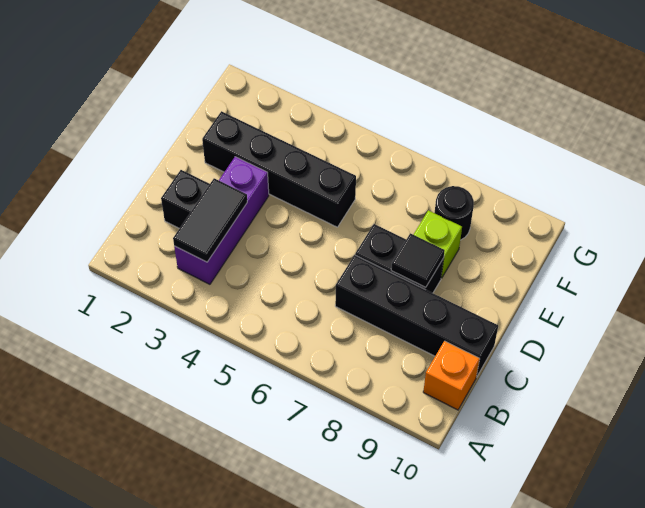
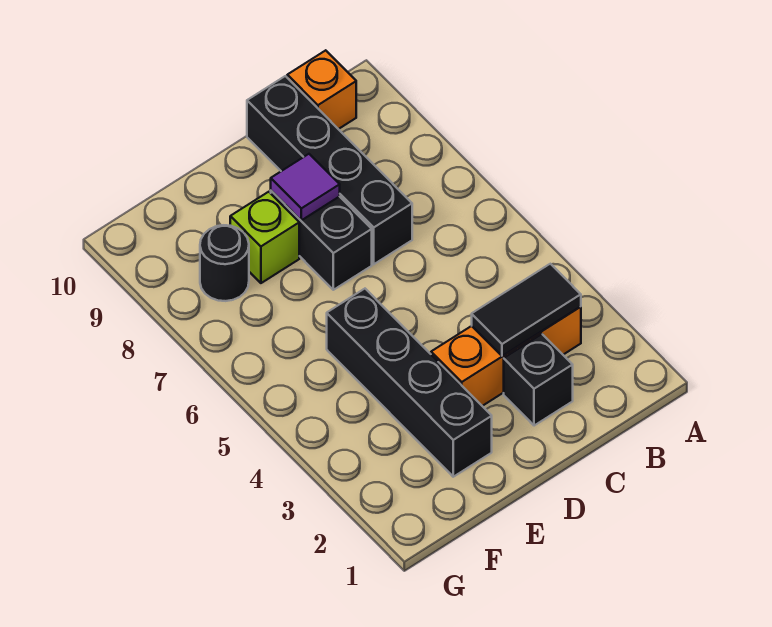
purple 1x3 brick [174,157,269,284] -> orange 1x3 brick [431,307,581,406]
black 1x1 tile [391,233,445,287] -> purple 1x1 tile [271,154,340,220]

